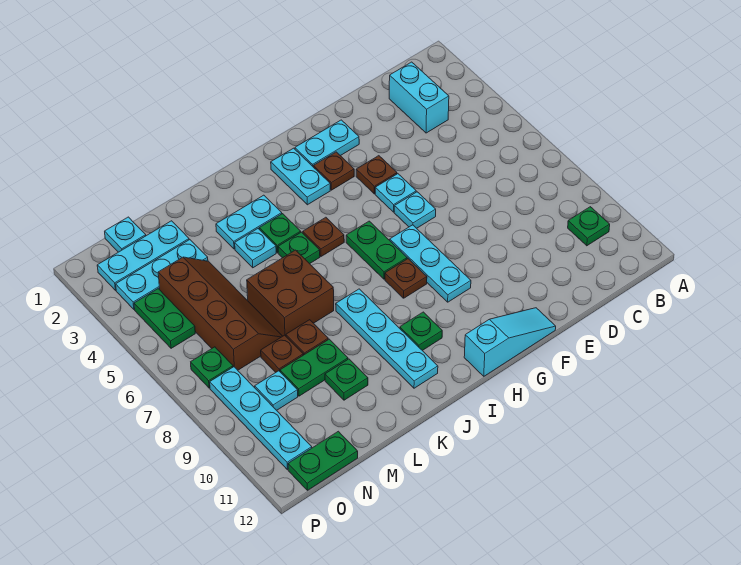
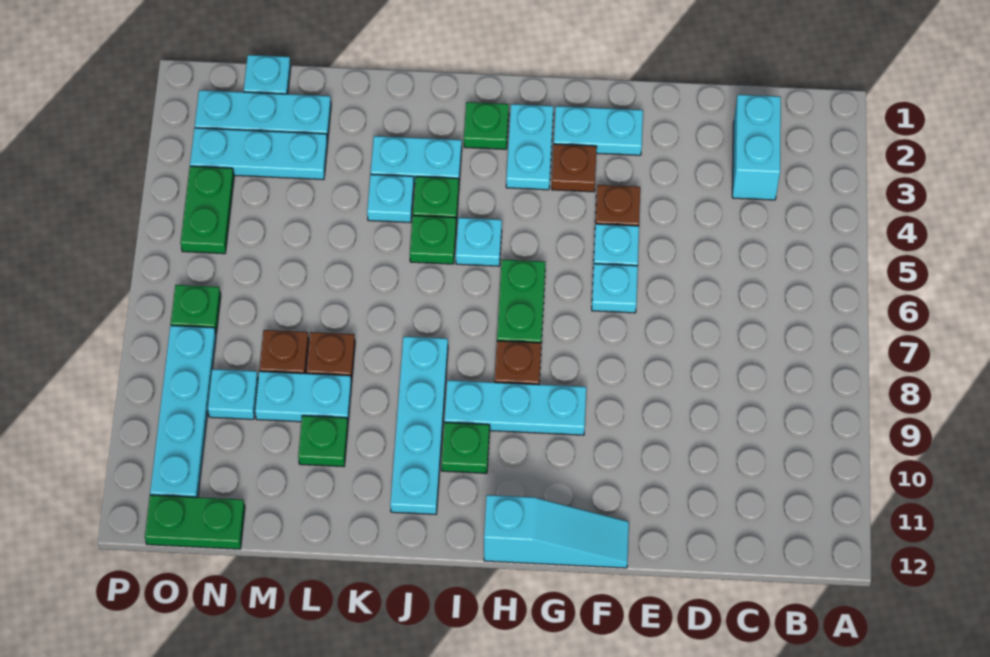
green 1x1 plate [568,207,610,246] -> green 1x1 plate moved to [464,102,509,149]
cyan 1x3 plate [390,225,471,302] -> cyan 1x3 plate turned to [444,380,586,435]
brown 1x1 plate [303,217,344,256] -> cyan 1x1 plate [456,218,502,266]
brown 2x2 brick [247,250,334,336] -> none
green 1x2 plate [280,339,348,396] -> cyan 1x2 plate [255,371,352,422]
brown 2x4 slope [158,257,282,370] -> none

